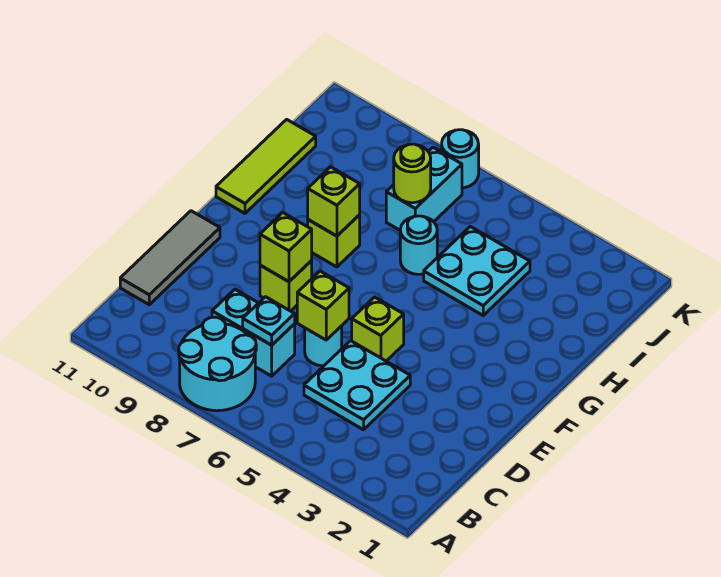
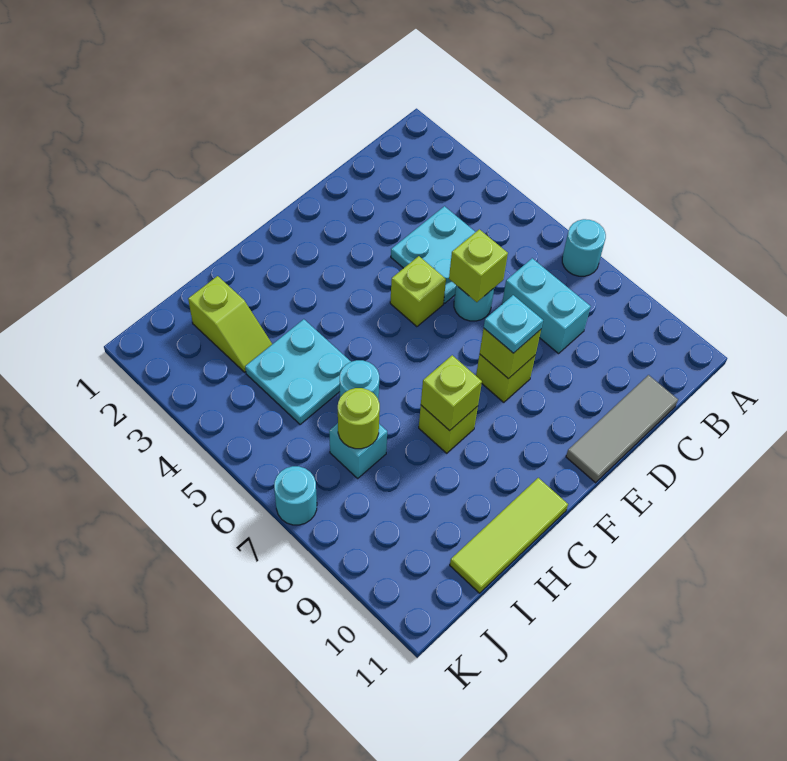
cyan 2x2 round brick [179,317,256,411] -> cyan 1x1 round brick [562,219,606,276]
cyan 1x1 plate [243,297,295,345] -> cyan 1x1 plate moved to [484,295,543,353]
none -> lime 1x2 slope [188,276,272,372]
cyan 1x2 brick [386,147,462,230] -> cyan 1x1 brick [329,423,387,478]

